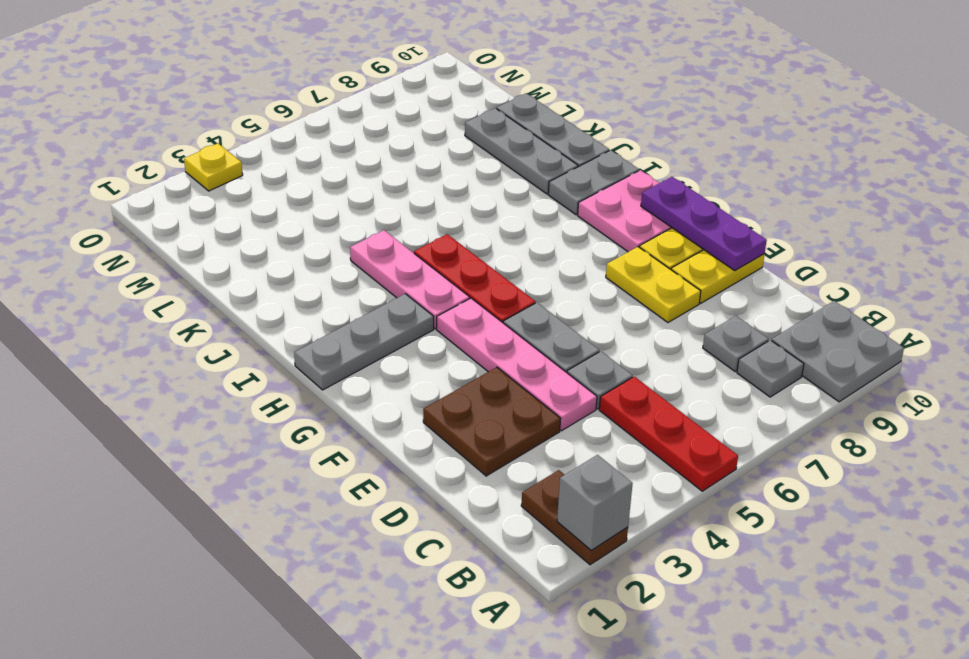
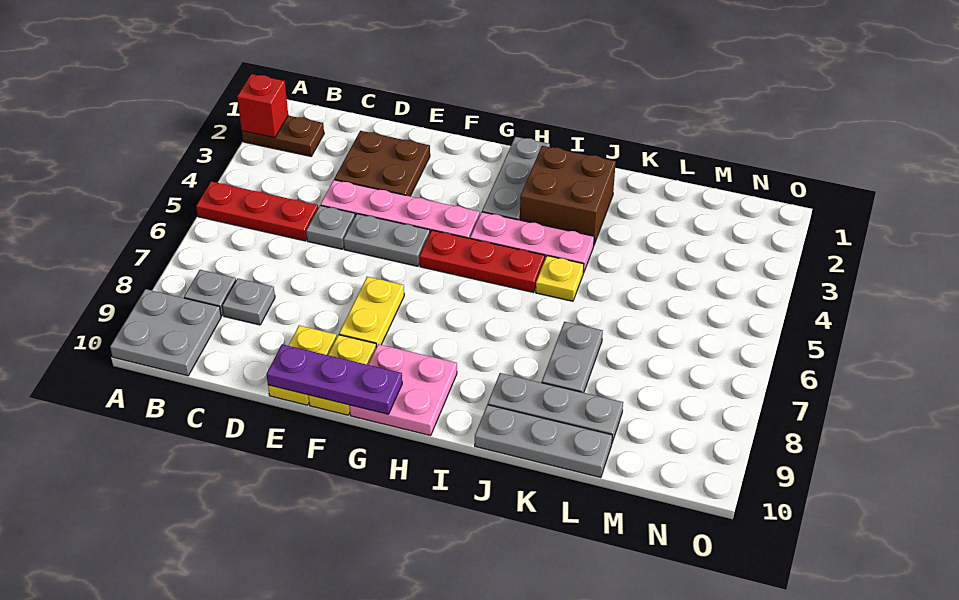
grey 1x1 brick [557,455,633,550] -> red 1x1 brick [237,74,288,138]
yellow 1x2 plate [606,247,701,322] -> yellow 1x2 plate turned to [339,277,404,347]
none -> brown 2x2 brick [520,146,616,245]
grey 1x2 plate [548,150,639,215] -> grey 1x2 plate moved to [542,322,603,393]
yellow 1x1 plate [184,143,243,191] -> yellow 1x1 plate moved to [536,256,584,301]

